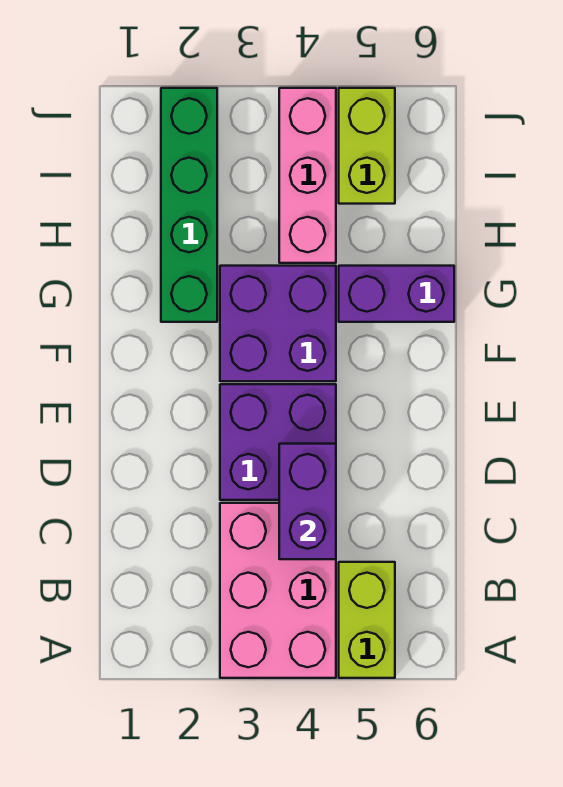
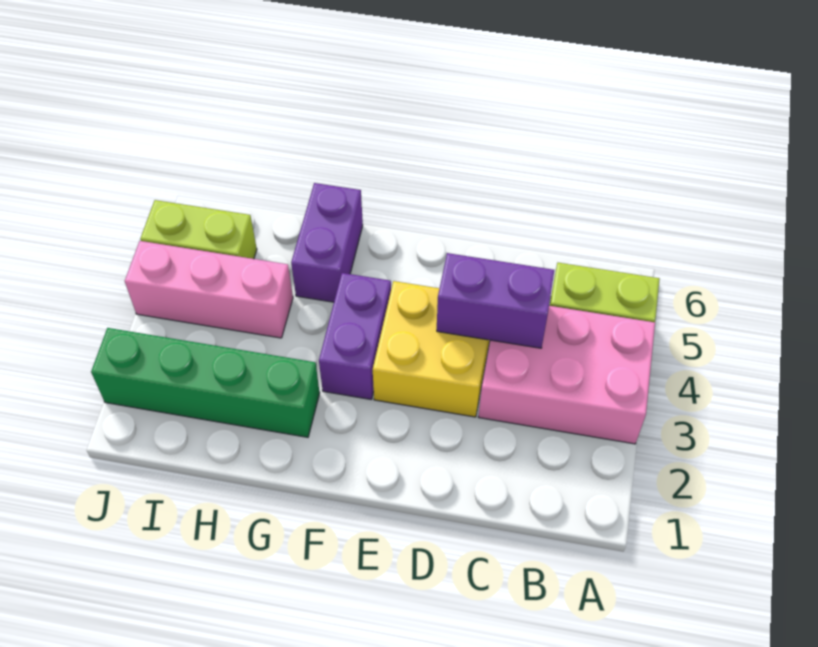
purple 2x2 brick [220,384,336,500] -> yellow 2x2 brick [373,281,490,417]
purple 2x2 brick [220,266,336,381] -> purple 1x2 brick [319,273,391,399]

